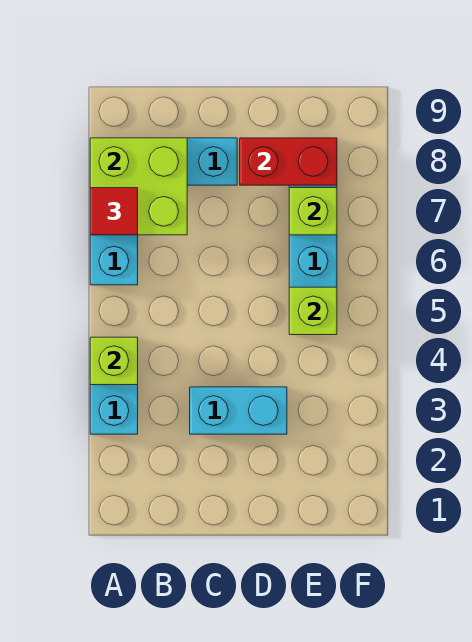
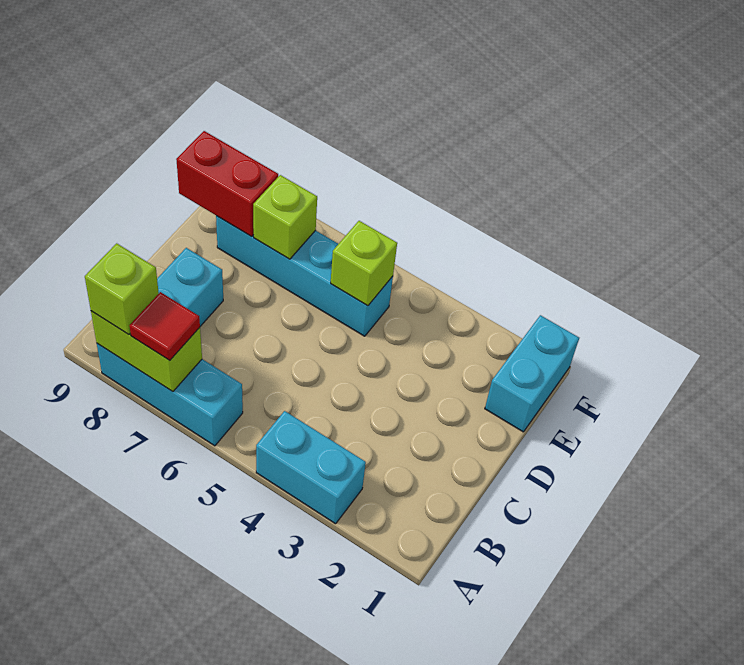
lime 1x1 brick [90,337,138,385] -> lime 1x1 brick moved to [85,243,159,335]
lime 2x2 brick [90,138,187,235] -> lime 1x2 brick [91,311,202,392]
cyan 1x2 brick [190,387,287,434] -> cyan 1x2 brick moved to [485,315,579,432]
red 1x2 brick [240,138,337,185] -> red 1x2 brick turned to [176,131,278,236]

